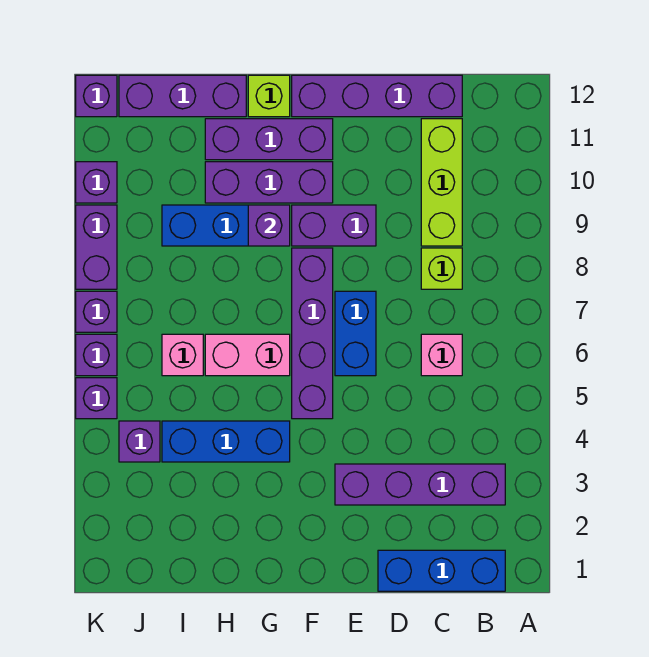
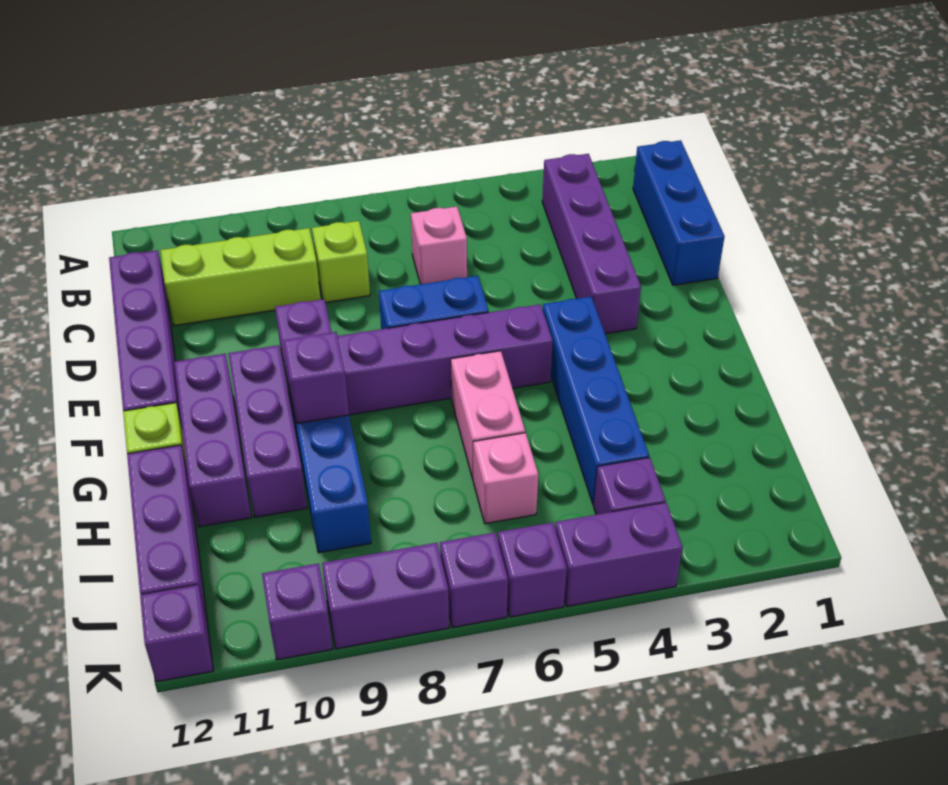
blue 1x3 brick [162,421,290,462] -> blue 1x4 brick [543,297,649,505]
purple 1x1 brick [76,378,117,419] -> purple 1x2 brick [555,503,683,607]

